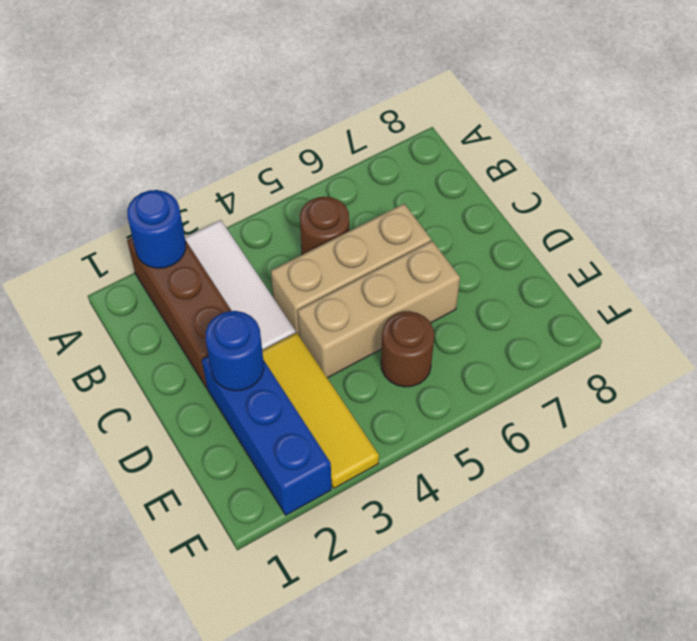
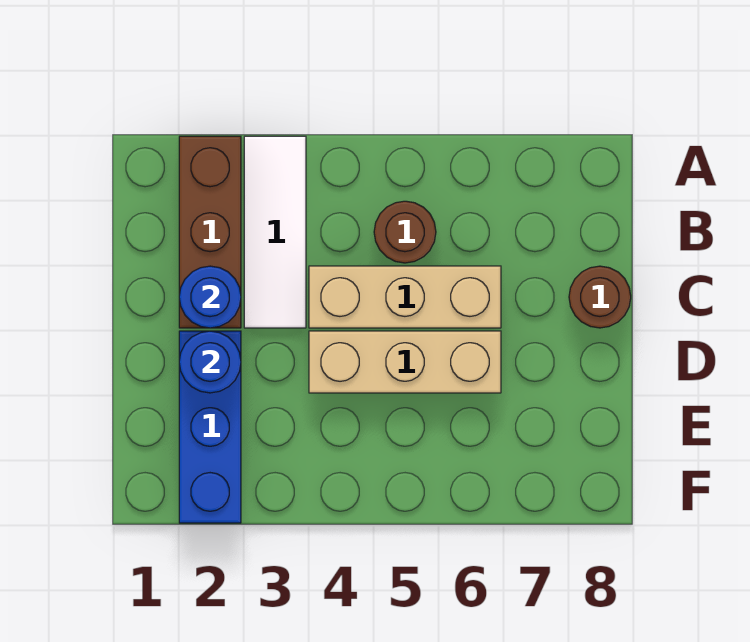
blue 1x1 round brick [127,190,186,268] -> blue 1x1 round brick moved to [179,266,241,328]
yellow 1x3 tile [262,333,379,488] -> none
brown 1x1 round brick [381,311,434,387] -> brown 1x1 round brick moved to [569,266,631,328]

